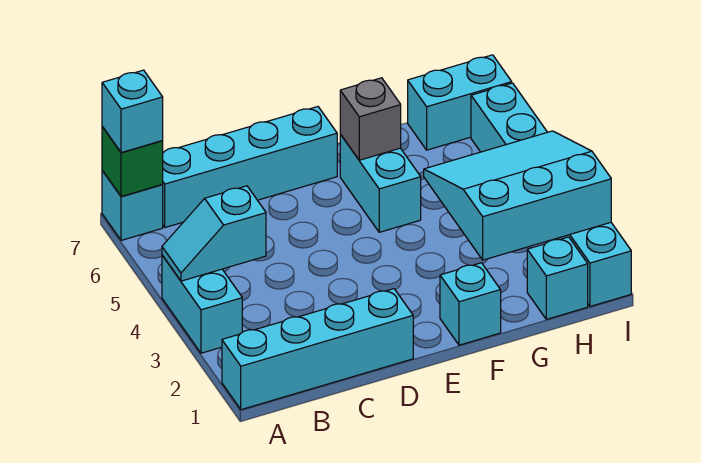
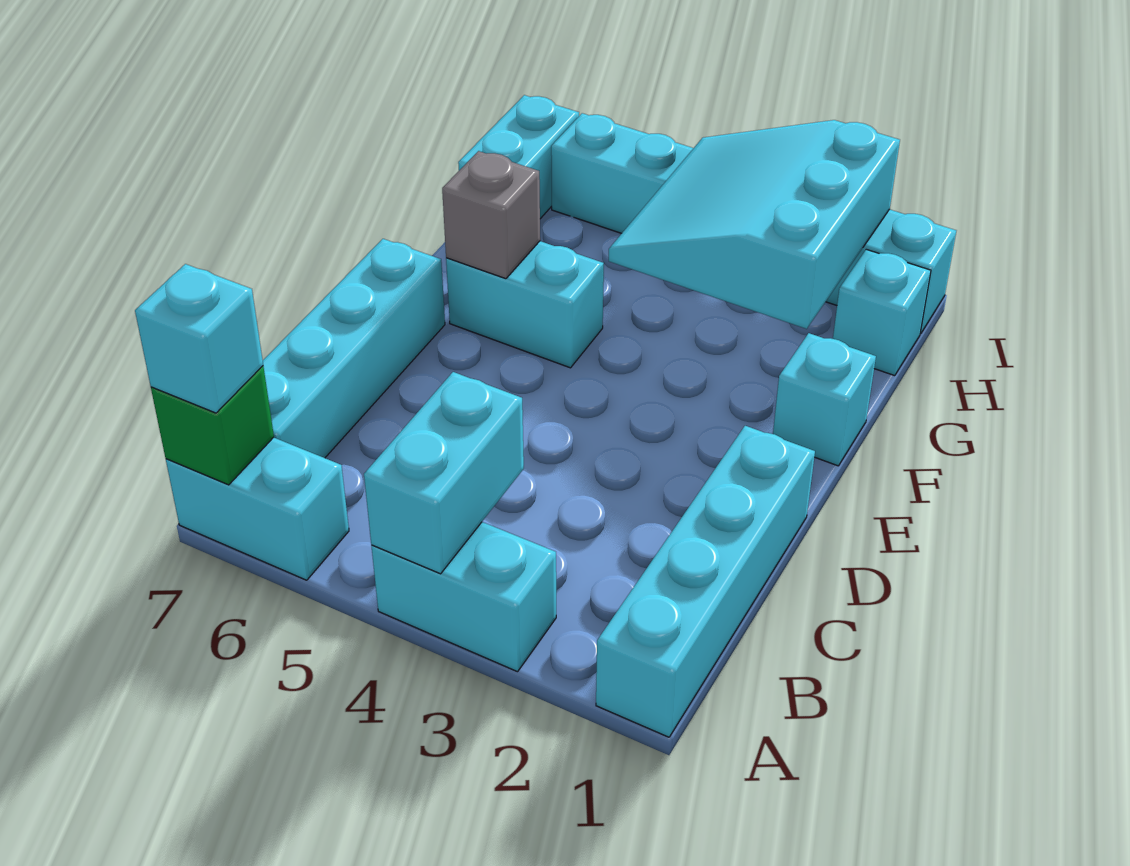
cyan 1x2 slope [162,186,266,281] -> cyan 1x2 brick [364,372,524,574]
cyan 1x1 brick [102,171,163,240] -> cyan 1x2 brick [166,437,349,580]

